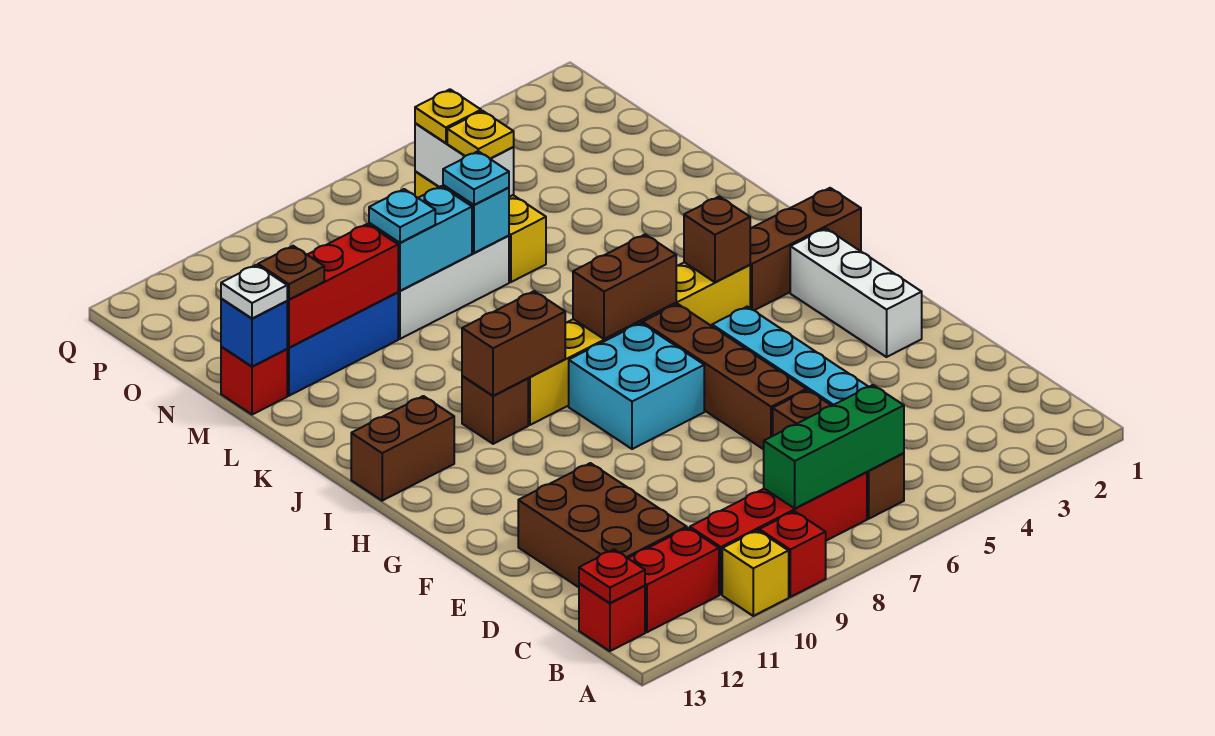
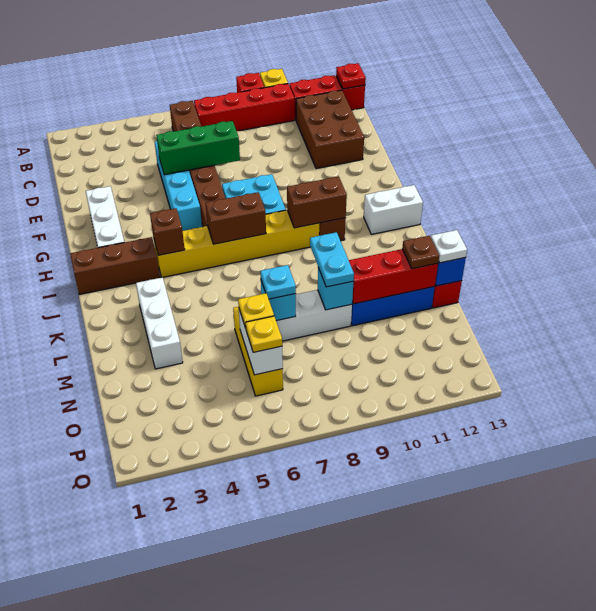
green 1x3 brick [764,385,904,508] -> green 1x3 brick moved to [156,121,240,175]
brown 1x2 brick [351,396,454,501] -> white 1x2 brick [364,185,423,234]
none -> white 1x3 brick [136,277,183,369]
cyan 1x2 brick [369,186,472,291] -> cyan 1x1 brick [318,268,353,310]
cyan 1x1 plate [369,189,435,243] -> cyan 1x2 plate [310,232,354,287]

